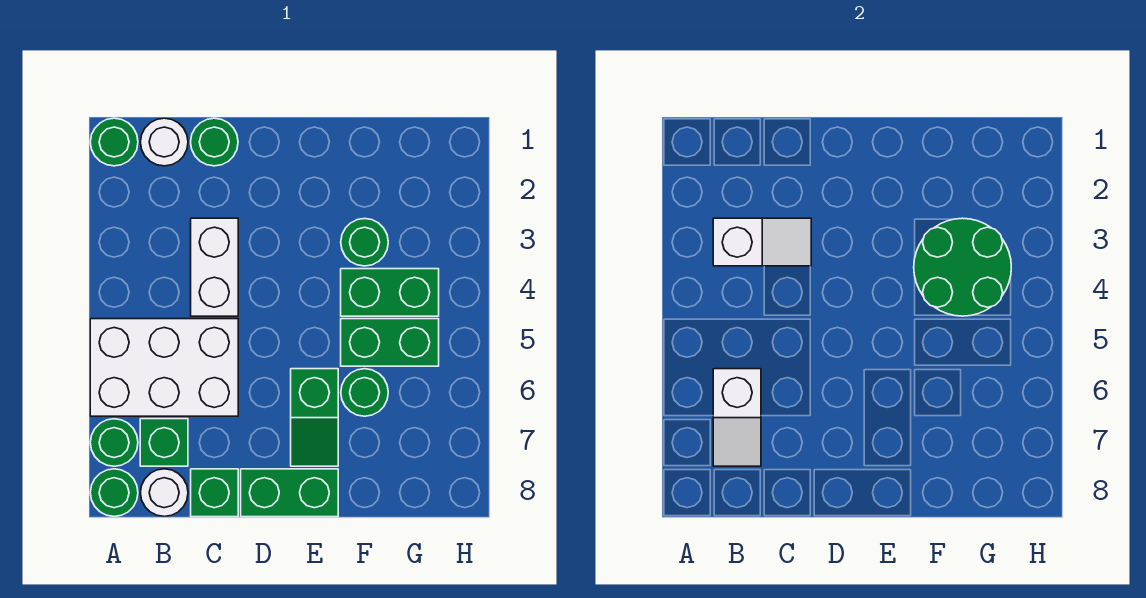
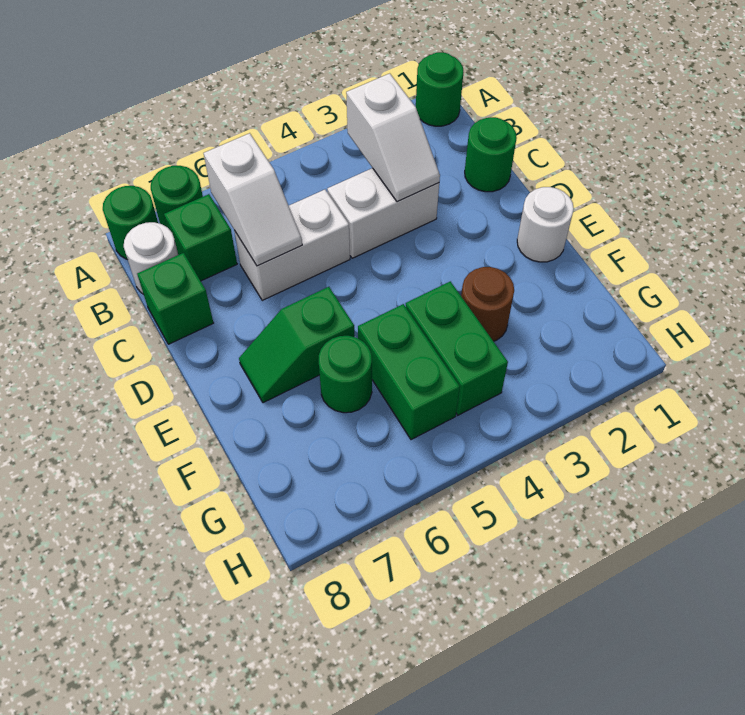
white 2x3 brick [90,319,238,416] -> white 1x2 brick [234,190,350,300]
white 1x1 round brick [140,118,188,166] -> white 1x1 round brick moved to [517,187,574,262]
white 1x2 slope [713,369,761,466] -> white 1x2 slope turned to [204,133,302,266]
green 1x2 brick [241,469,338,517] -> none
green 1x1 round brick [341,219,388,266] -> brown 1x1 round brick [461,267,514,341]
green 2x2 round brick [914,218,1011,316] -> none

